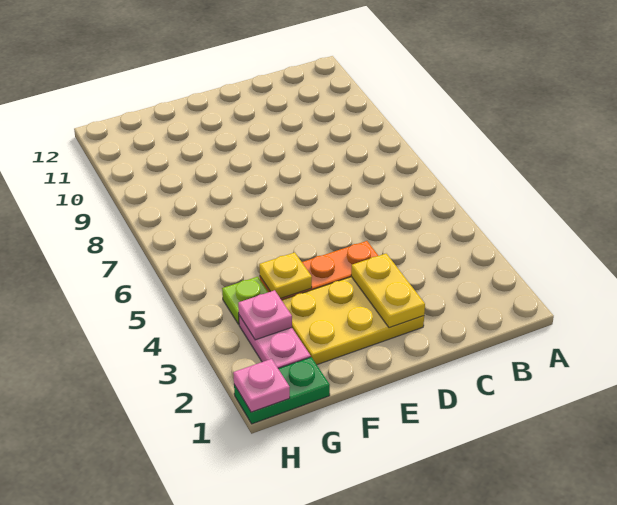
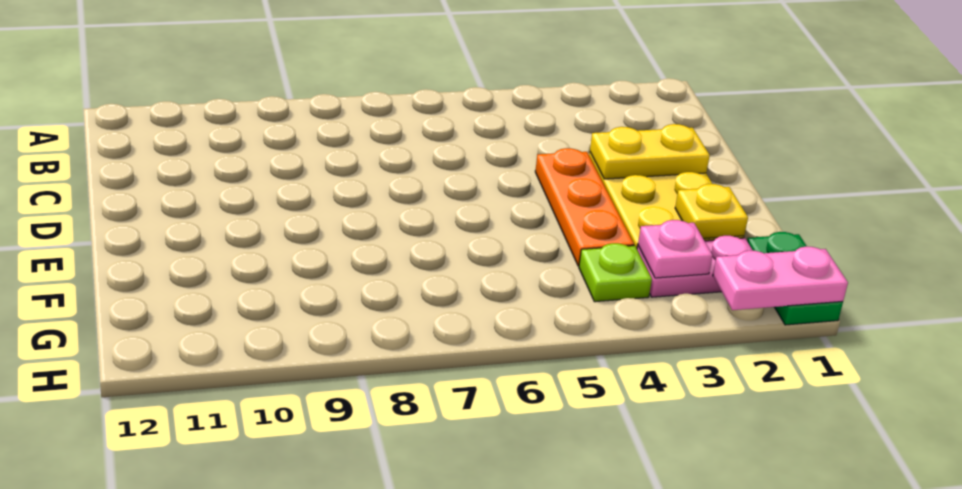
yellow 1x1 plate [259,252,312,298] -> yellow 1x1 plate moved to [675,184,748,239]
pink 1x1 plate [233,359,290,412] -> pink 1x2 plate [713,247,848,310]

